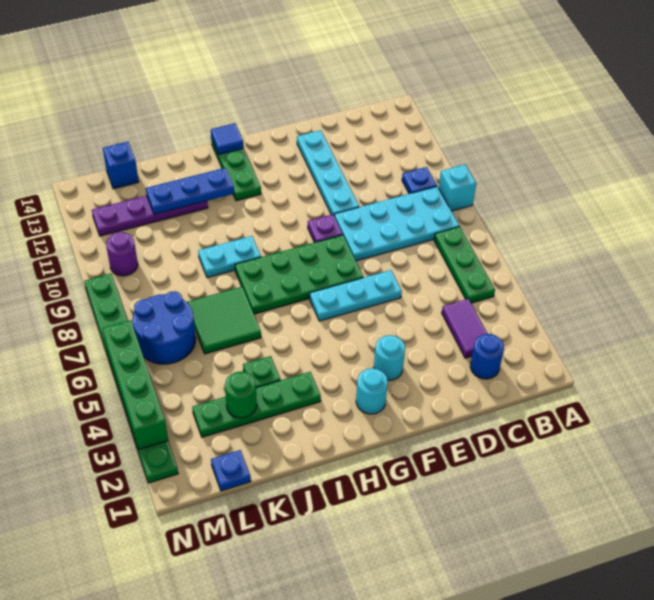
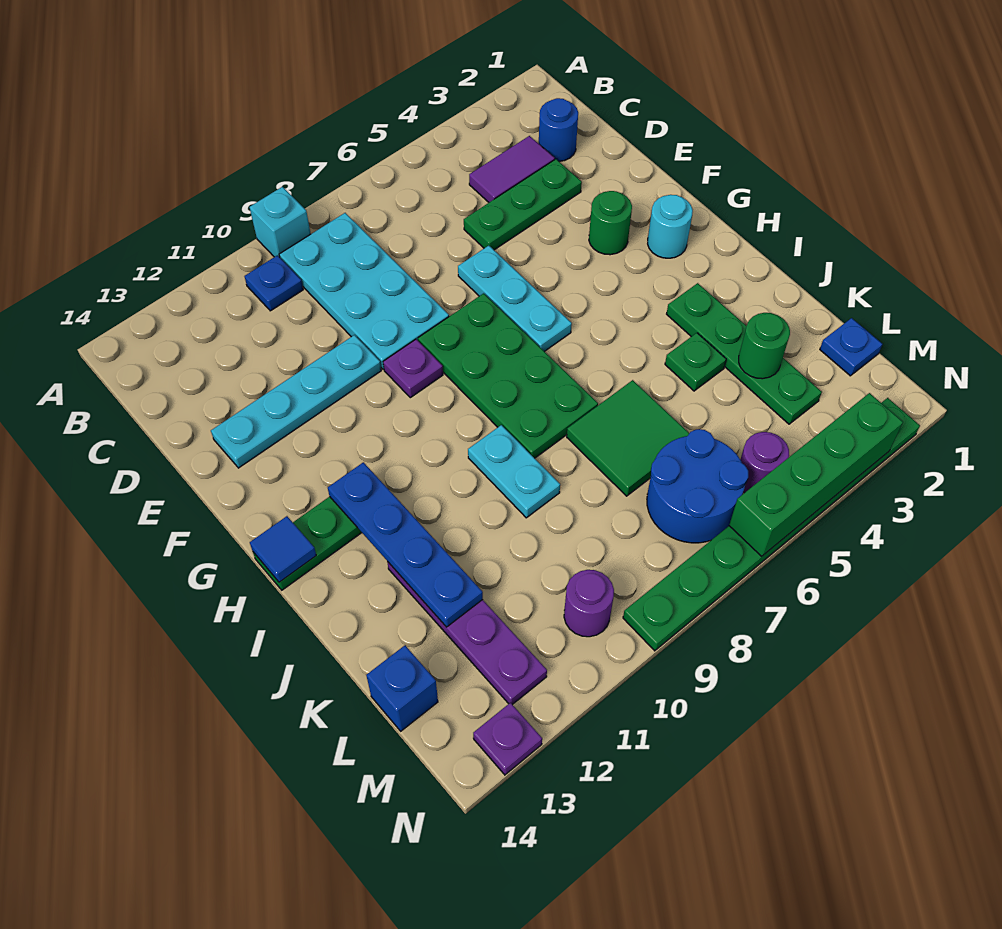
green 1x3 plate [434,227,495,303] -> green 1x3 plate moved to [464,159,582,250]
cyan 1x1 round brick [374,335,405,380] -> green 1x1 round brick [589,191,632,255]
blue 1x3 plate [146,168,234,215] -> blue 1x4 plate [328,462,483,627]
none -> purple 1x1 round brick [740,432,789,493]
none -> purple 1x1 plate [473,703,542,775]

